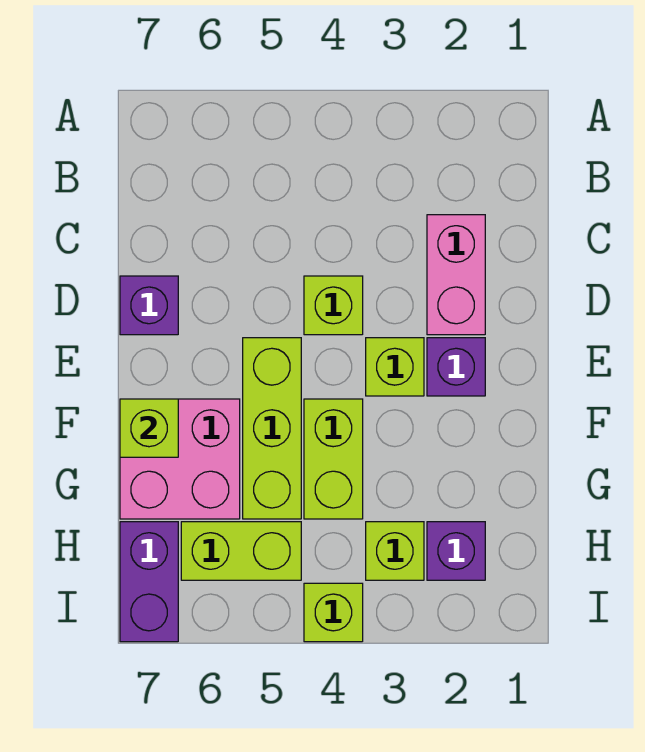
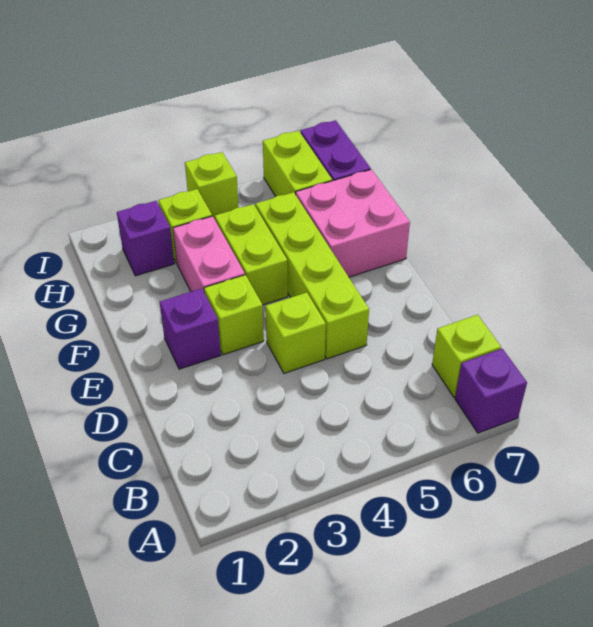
pink 1x2 brick [427,215,485,335] -> pink 1x2 brick moved to [173,216,245,293]
purple 1x1 brick [120,276,178,335] -> purple 1x1 brick moved to [455,349,527,433]
lime 1x3 brick [243,338,301,519] -> lime 1x4 brick [256,192,369,359]
lime 1x1 brick [120,399,178,457] -> lime 1x1 brick moved to [432,315,501,397]
lime 1x2 brick [181,522,301,580] -> lime 1x2 brick turned to [263,131,332,196]

